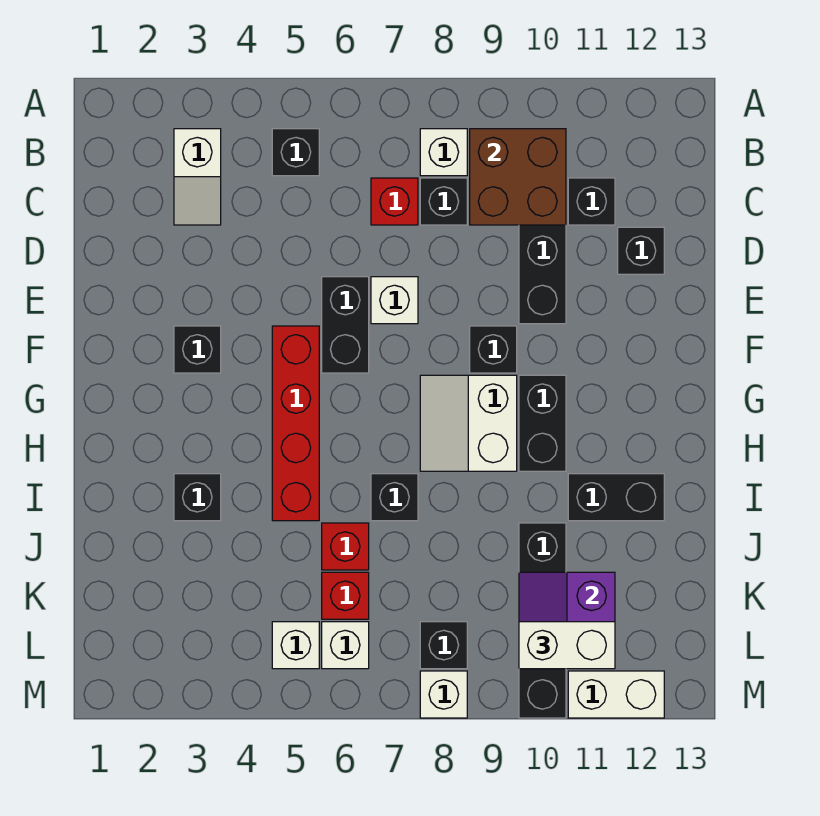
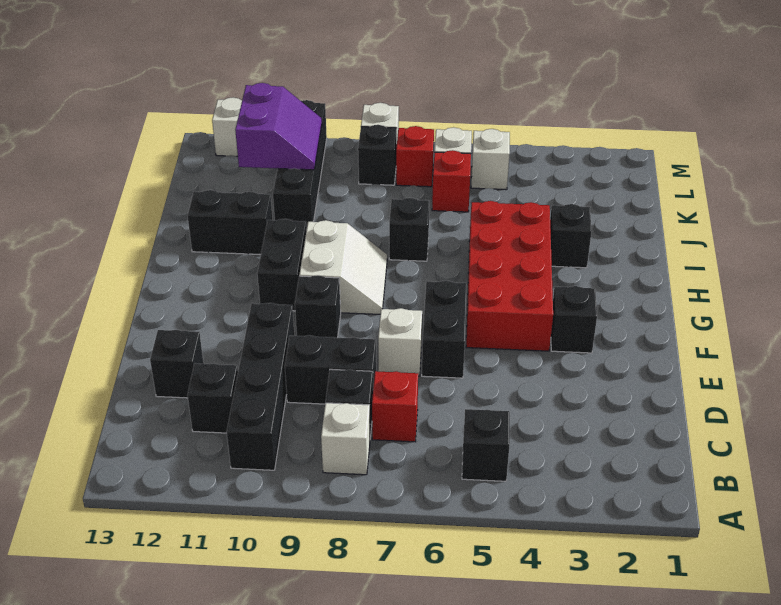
white 1x2 slope [174,129,221,225] -> none
brown 2x2 brick [470,129,566,225] -> none
none -> black 1x2 brick [285,335,376,404]
red 1x4 brick [272,326,319,521] -> red 2x4 brick [466,201,553,351]
red 1x1 brick [322,523,369,570] -> red 1x1 brick moved to [396,126,434,187]
white 1x2 brick [519,622,615,669] -> none

